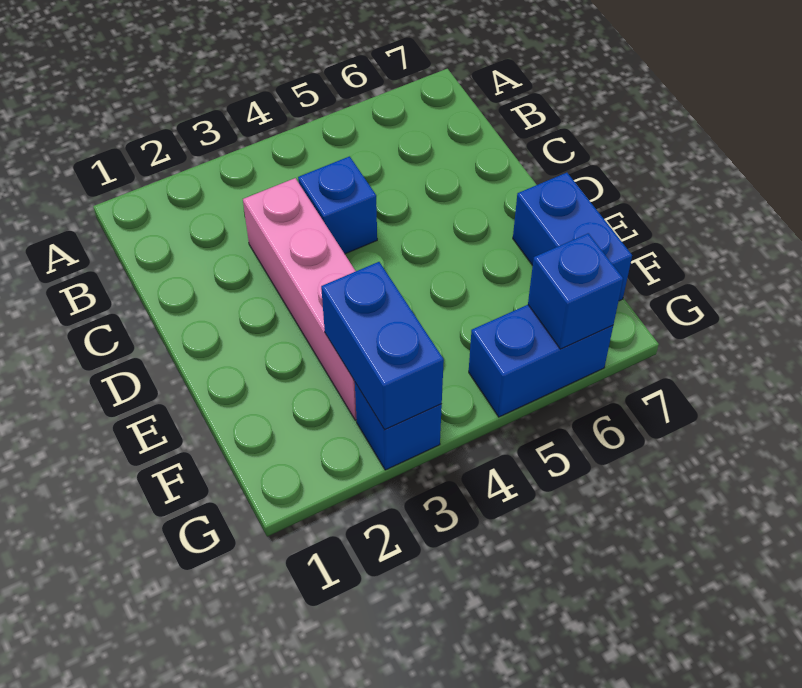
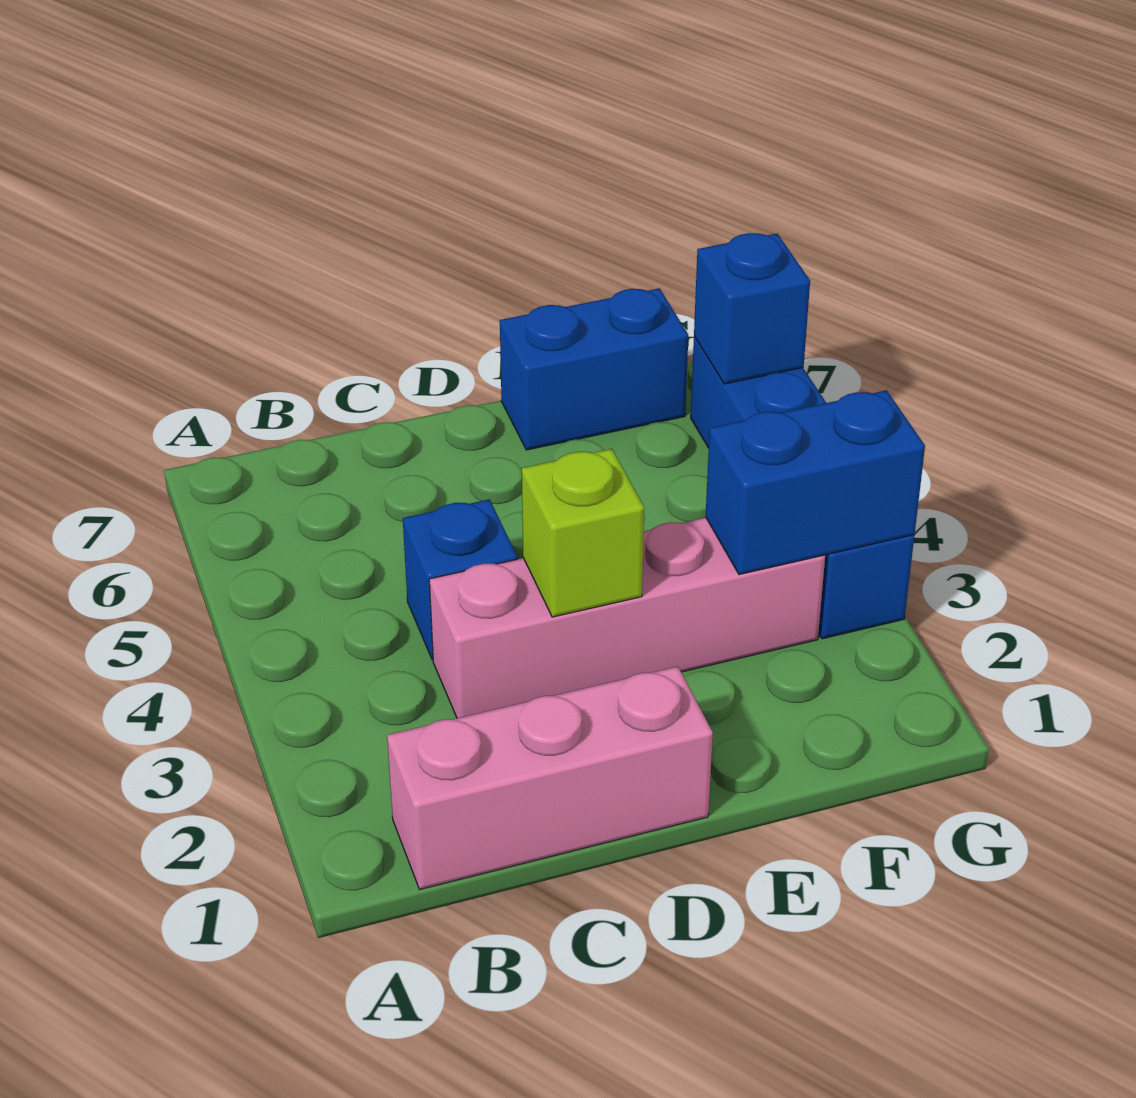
none -> pink 1x3 brick [387,666,713,889]
none -> lime 1x1 brick [522,449,644,617]

